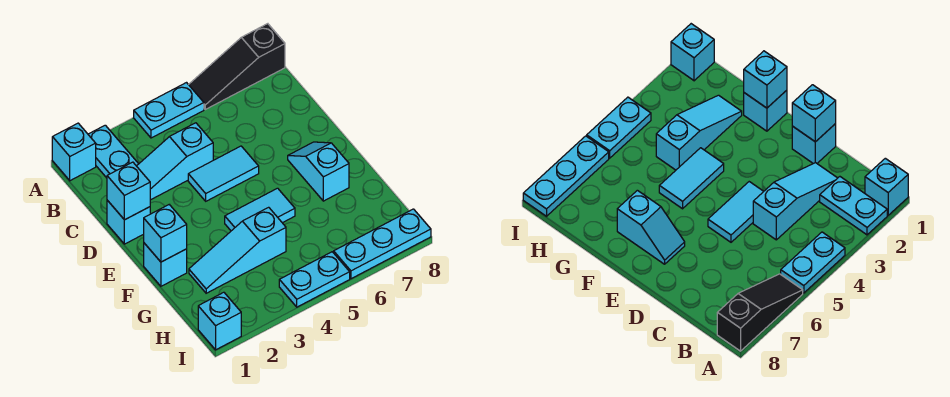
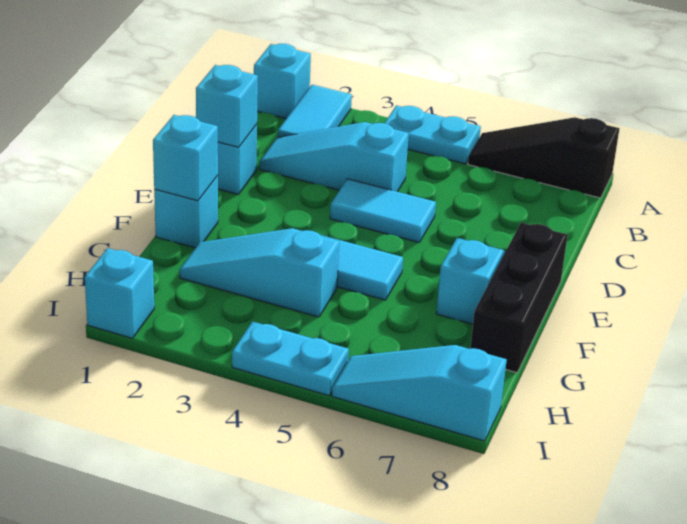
cyan 1x2 plate [88,125,138,178] -> cyan 1x2 tile [278,85,352,137]
none -> black 1x3 brick [470,223,568,373]
cyan 1x3 plate [334,209,431,279] -> cyan 1x3 slope [332,345,507,441]

